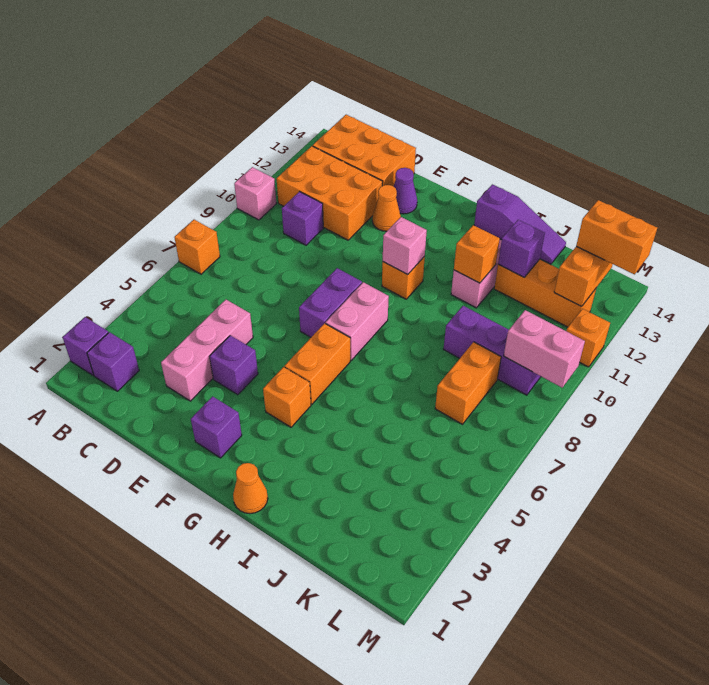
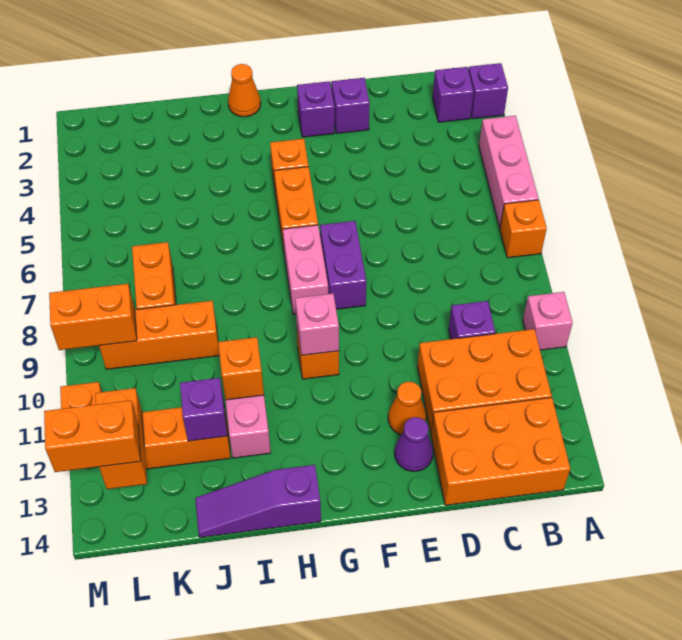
pink 1x3 brick [161,300,253,401] -> pink 1x3 brick moved to [479,116,539,228]
purple 1x1 brick [210,335,258,395] -> purple 1x1 brick moved to [332,78,370,133]
purple 1x3 brick [444,306,541,395] -> orange 1x3 brick [99,301,220,369]
pink 1x2 brick [504,310,585,387] -> orange 1x2 brick [49,284,137,350]

